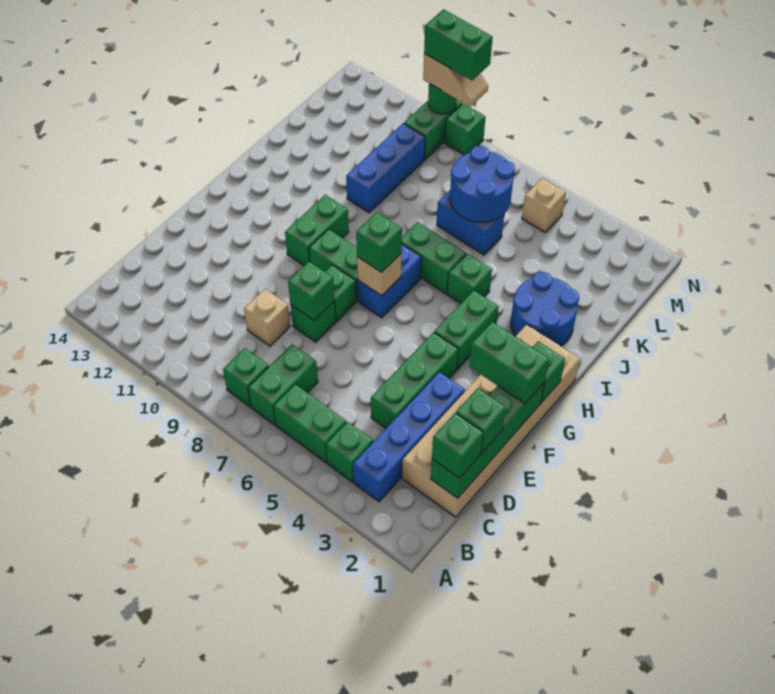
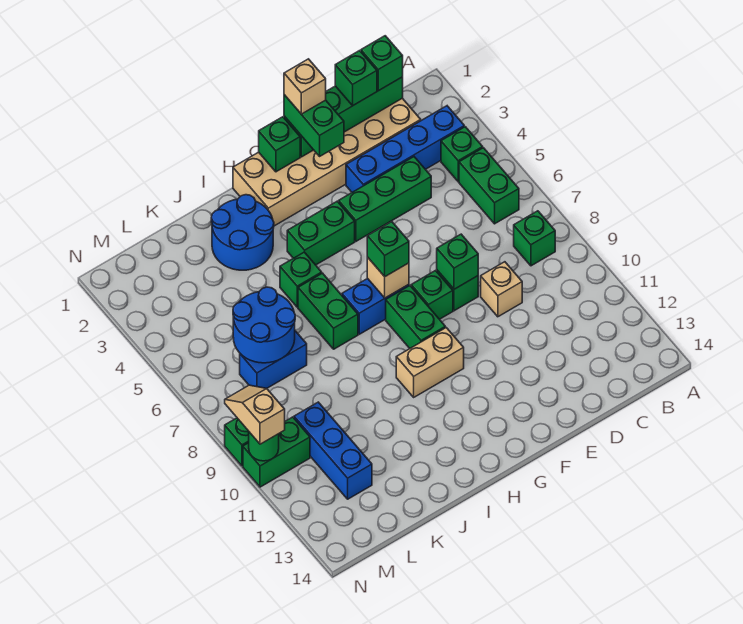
green 1x2 brick [248,344,318,425] -> none
green 1x2 brick [285,195,349,266] -> tan 1x2 brick [396,328,464,397]
blue 1x3 brick [346,124,425,213] -> blue 1x3 brick turned to [294,402,372,499]
blue 1x2 brick [437,191,504,255] -> blue 1x2 brick turned to [240,331,307,389]
tan 1x1 brick [522,178,566,232] -> tan 1x1 brick moved to [284,59,326,114]
green 1x2 brick [424,9,493,80] -> none

